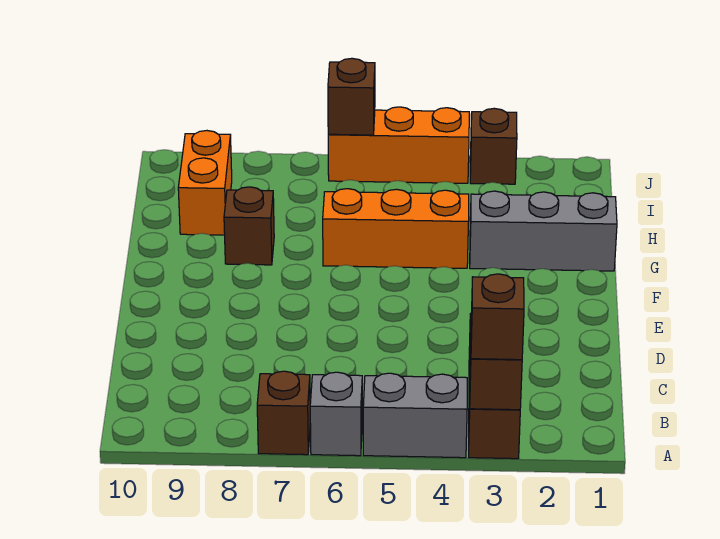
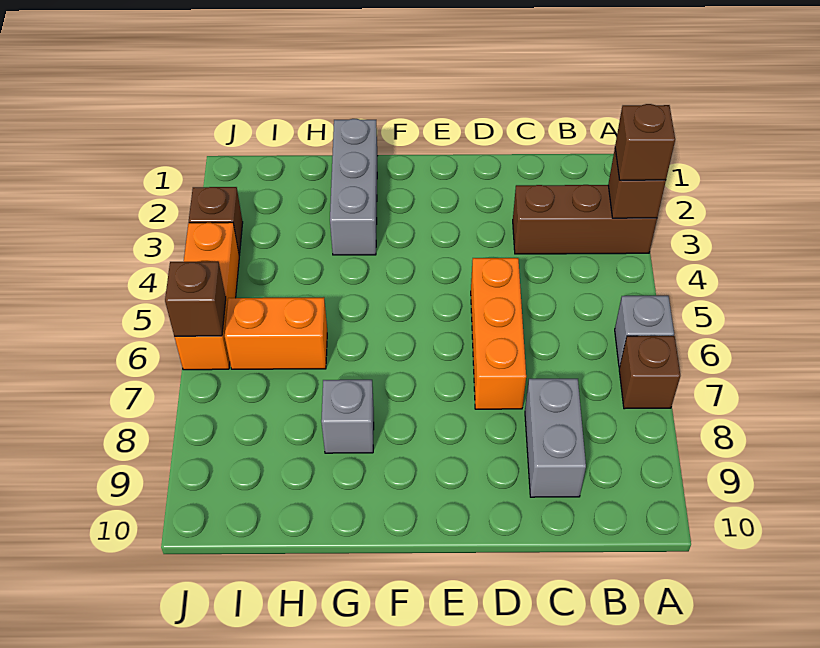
grey 1x2 brick [363,373,467,458] -> grey 1x2 brick moved to [525,379,586,497]
orange 1x3 brick [323,189,469,268] -> orange 1x3 brick moved to [471,258,526,409]
brown 1x1 brick [224,187,274,265] -> grey 1x1 brick [321,380,374,453]
orange 1x2 brick [178,131,232,235] -> orange 1x2 brick moved to [225,297,327,369]

